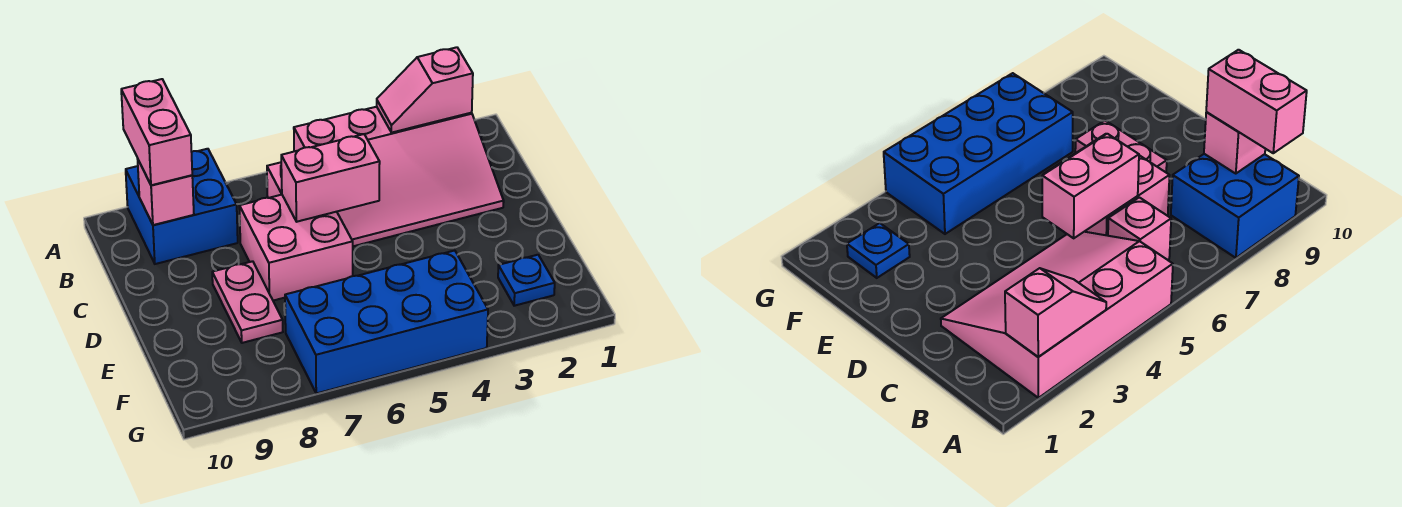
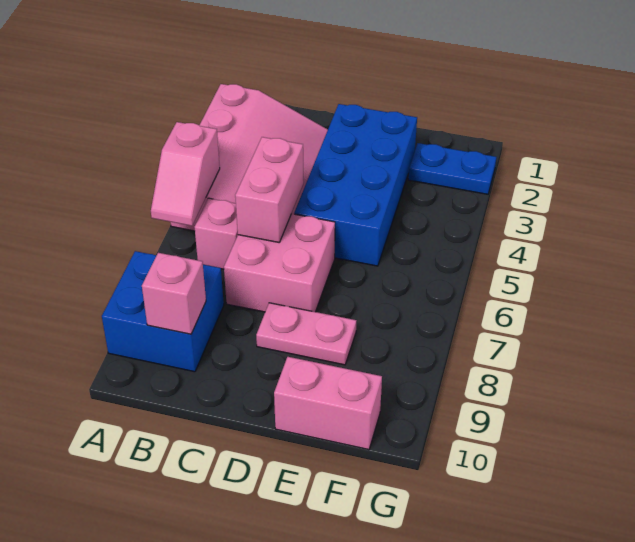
pink 1x2 slope [377,47,473,133] -> pink 1x2 slope moved to [151,122,220,226]
pink 1x2 brick [121,79,192,185] -> pink 1x2 brick moved to [274,357,382,450]
blue 1x1 plate [498,255,555,306] -> blue 1x2 plate [408,143,496,194]
blue 2x4 brick [285,251,488,393] -> blue 2x4 brick moved to [294,104,417,266]

